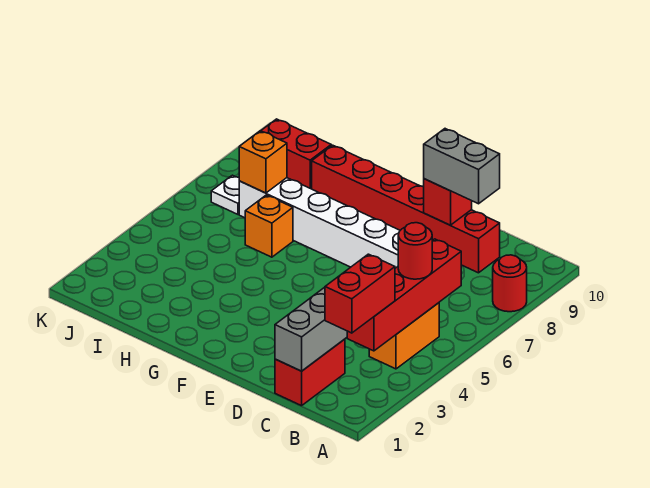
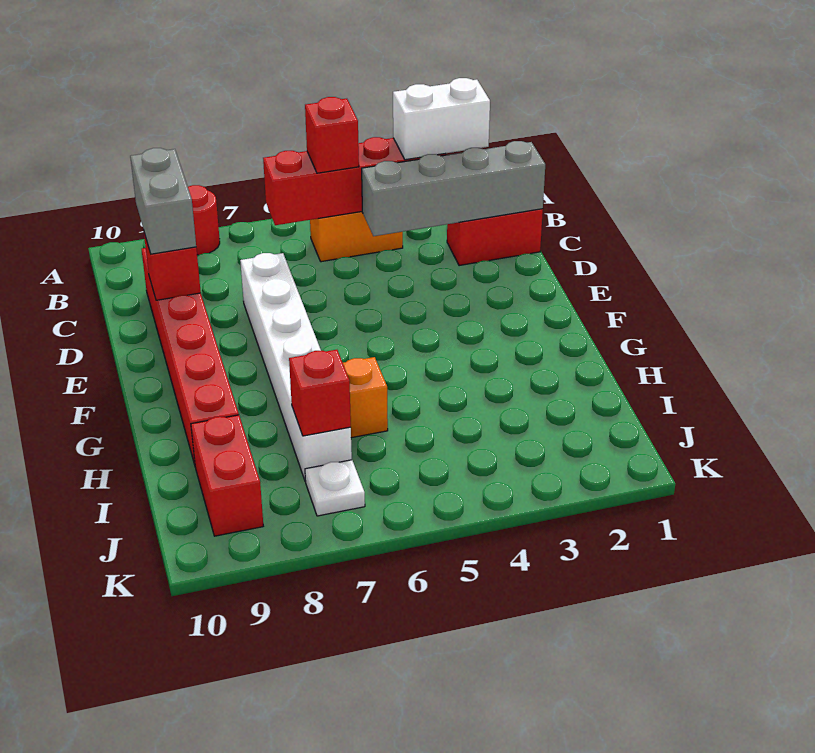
red 1x2 brick [325,254,395,333] -> white 1x2 brick [393,78,490,160]
red 1x1 round brick [398,223,432,279] -> red 1x1 brick [305,97,359,173]
orange 1x1 brick [239,131,287,193] -> red 1x1 brick [289,350,351,436]

